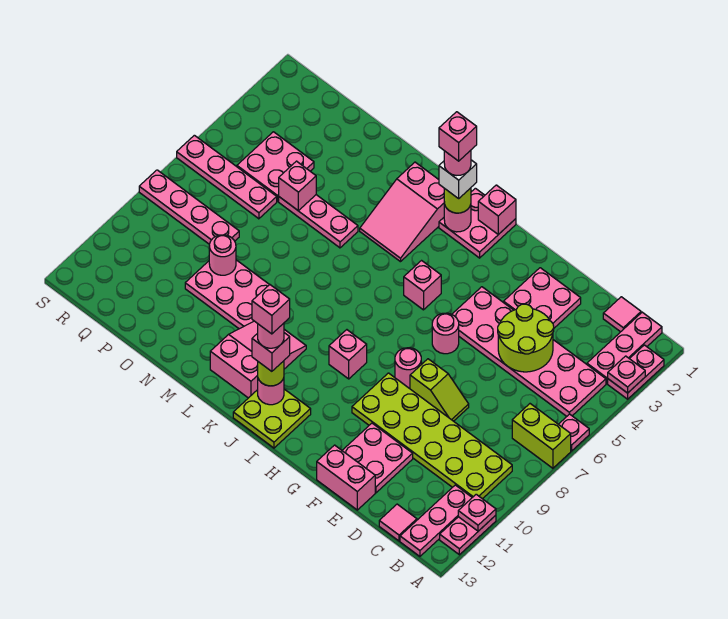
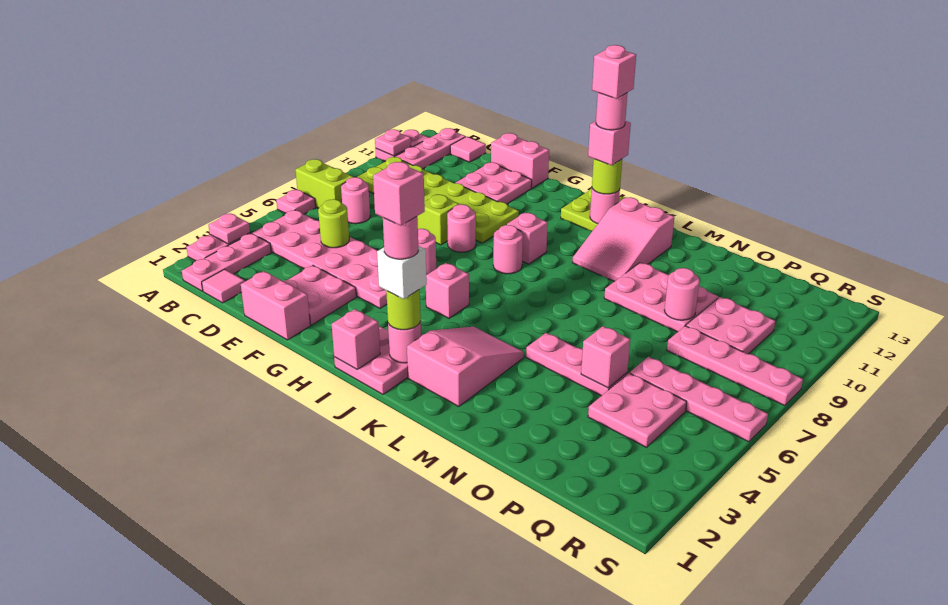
none -> pink 1x1 round brick [341,177,370,224]
lime 2x2 round brick [498,304,554,372] -> lime 1x1 round brick [318,199,349,248]
none -> pink 1x2 brick [241,271,310,340]
none -> pink 1x1 round brick [493,225,523,274]
none -> pink 2x2 plate [686,297,775,354]

